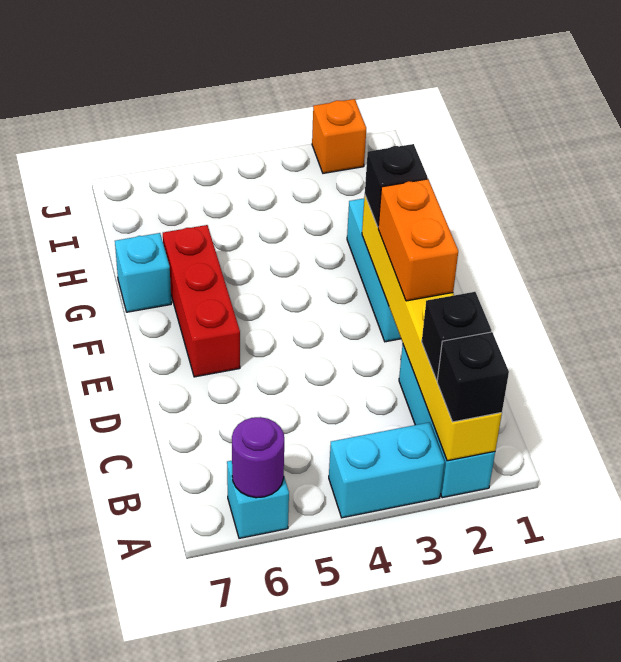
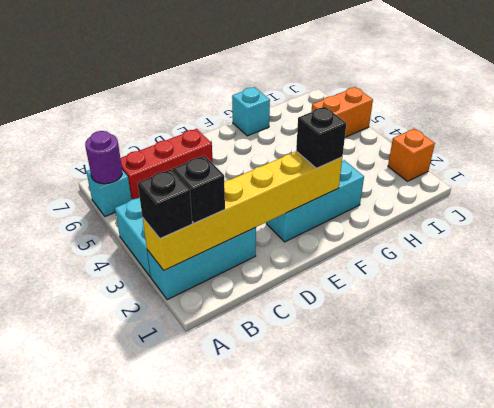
orange 1x2 brick [378,179,458,301] -> orange 1x2 brick moved to [311,87,373,137]
red 1x3 brick [163,225,240,377] -> red 1x3 brick moved to [121,129,213,200]

